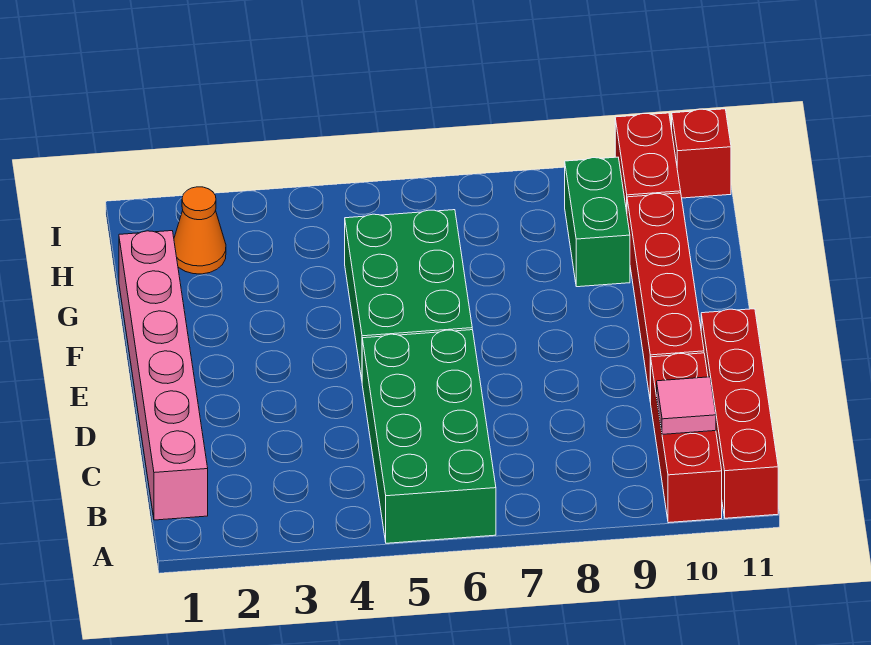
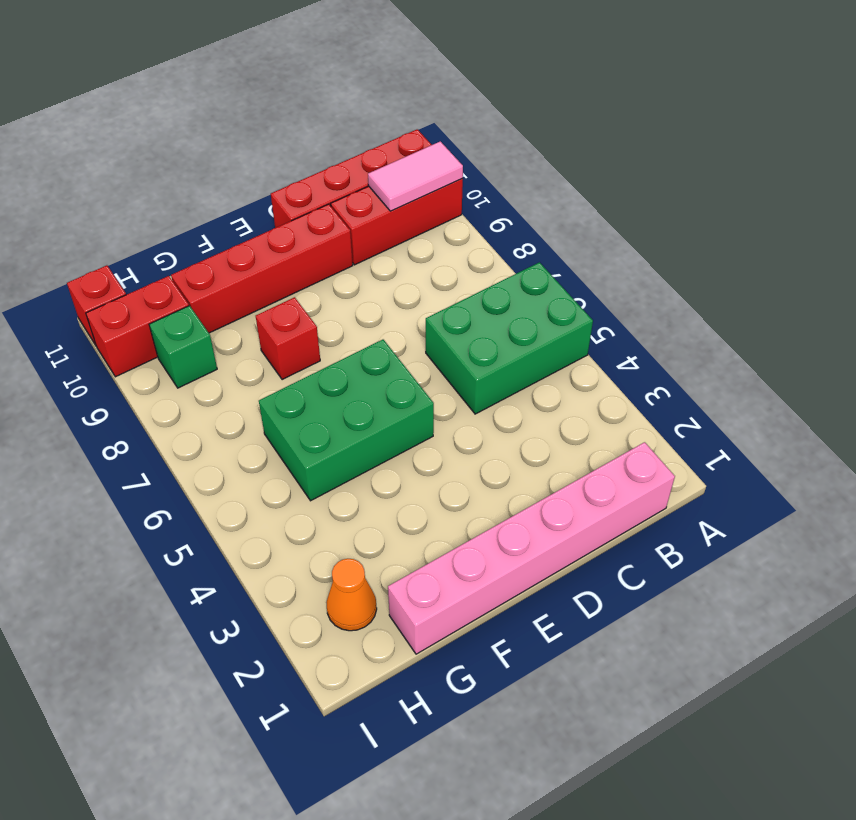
green 2x4 brick [362,330,496,543] -> green 2x3 brick [426,262,593,414]
pink 1x1 tile [657,377,716,434] -> pink 1x2 tile [368,141,463,211]
none -> red 1x1 brick [256,297,320,380]
green 1x2 brick [565,157,630,287] -> green 1x1 brick [149,306,217,388]

